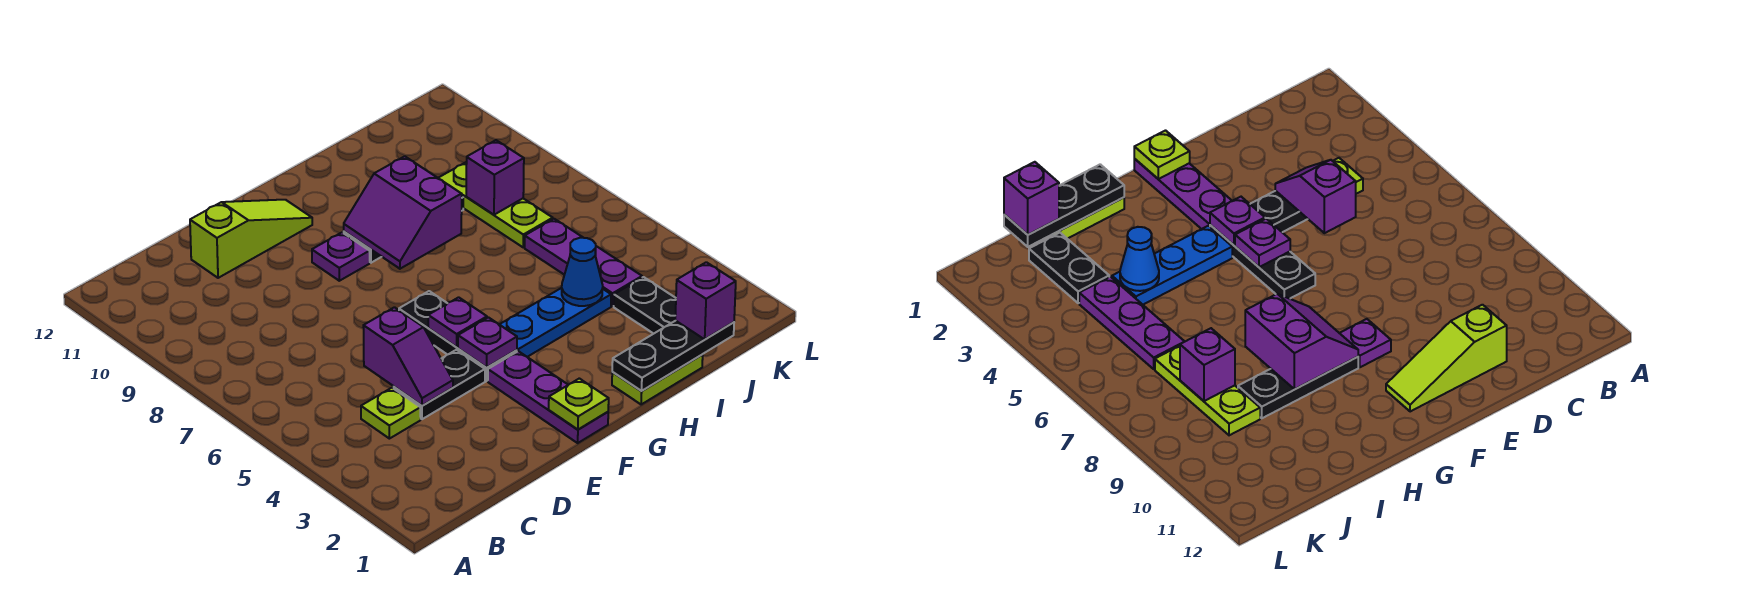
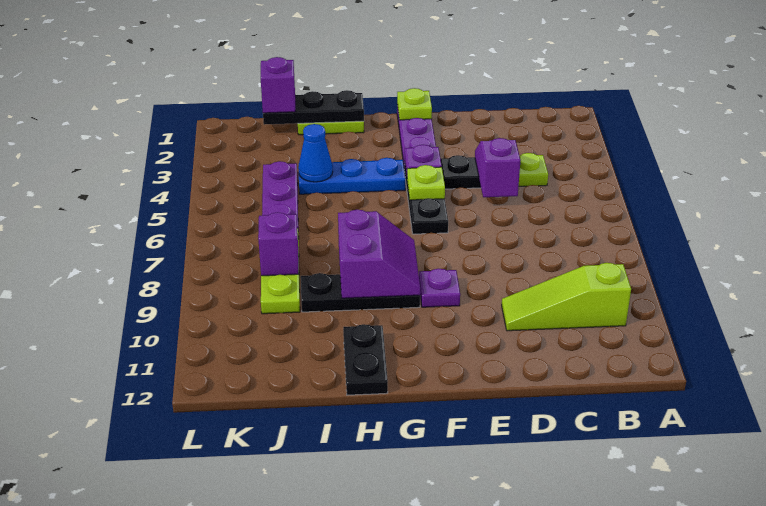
lime 1x3 slope [190,200,312,278] -> lime 1x3 slope moved to [502,263,631,331]
purple 1x1 plate [428,297,487,347] -> lime 1x1 plate [407,165,445,200]
black 1x2 plate [614,277,676,334] -> black 1x2 plate moved to [343,324,388,395]

